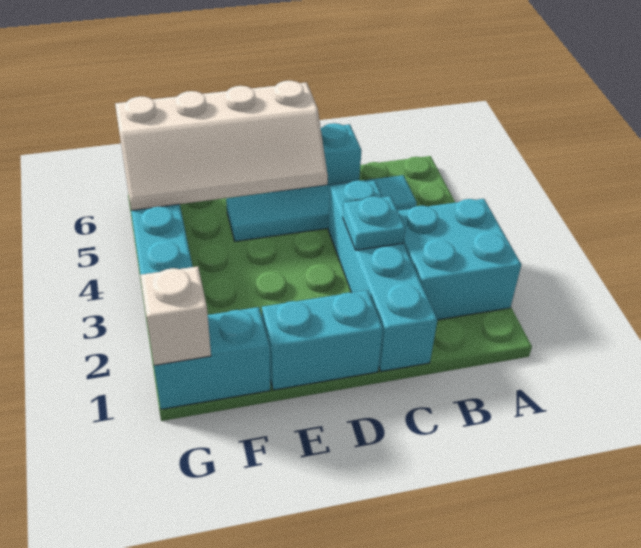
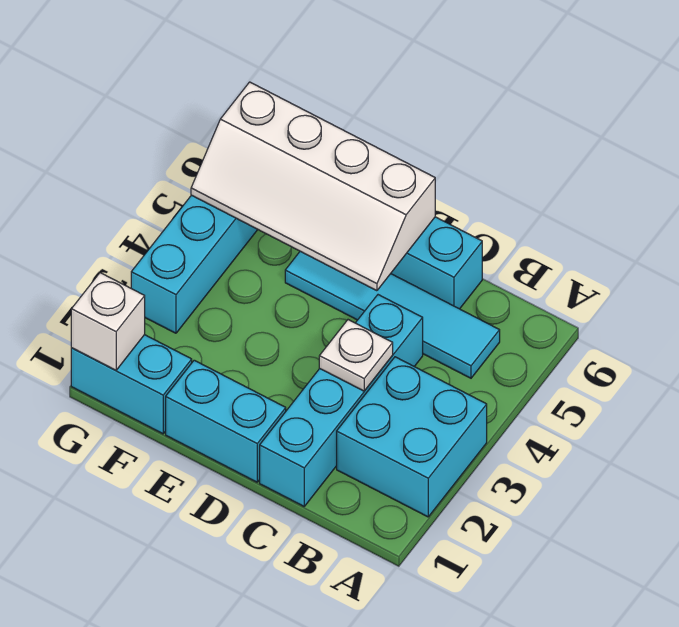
cyan 1x1 plate [343,196,406,250] -> white 1x1 plate [319,320,393,391]

